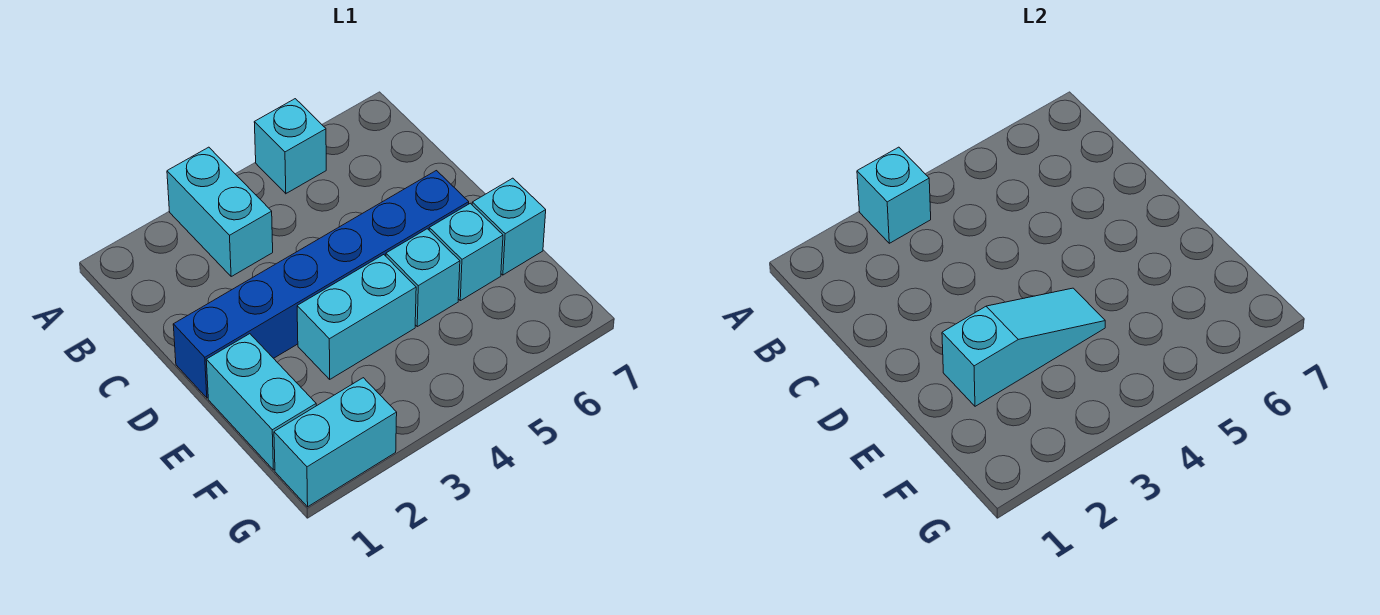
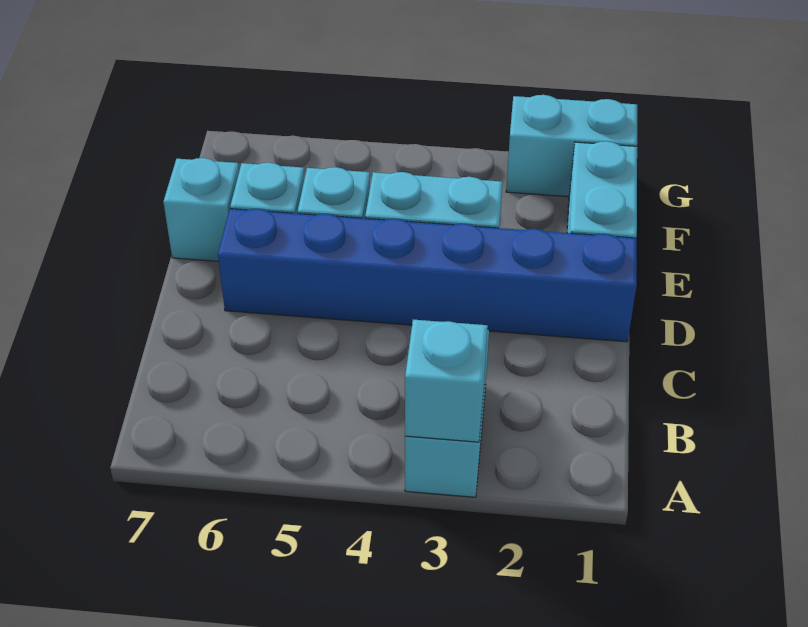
cyan 1x1 brick [254,99,326,194] -> none
cyan 1x3 slope [942,288,1105,406] -> none

